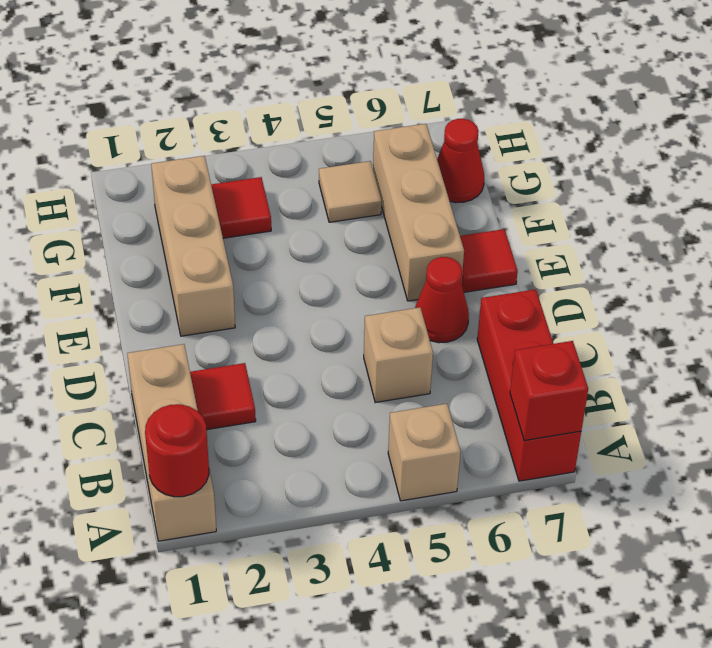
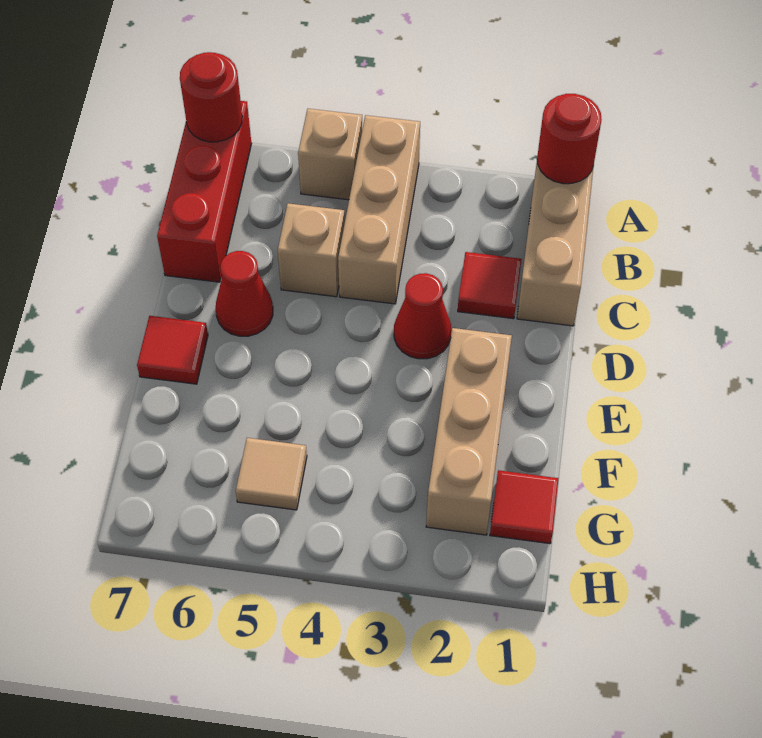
red 1x1 brick [510,341,588,440] -> red 1x1 round brick [180,52,242,142]
tan 1x3 brick [373,124,464,301] -> tan 1x3 brick moved to [338,115,420,304]
red 1x1 tile [211,177,271,238] -> red 1x1 tile moved to [490,470,559,544]
red 1x1 cone [437,119,484,203] -> red 1x1 cone moved to [394,273,451,359]

